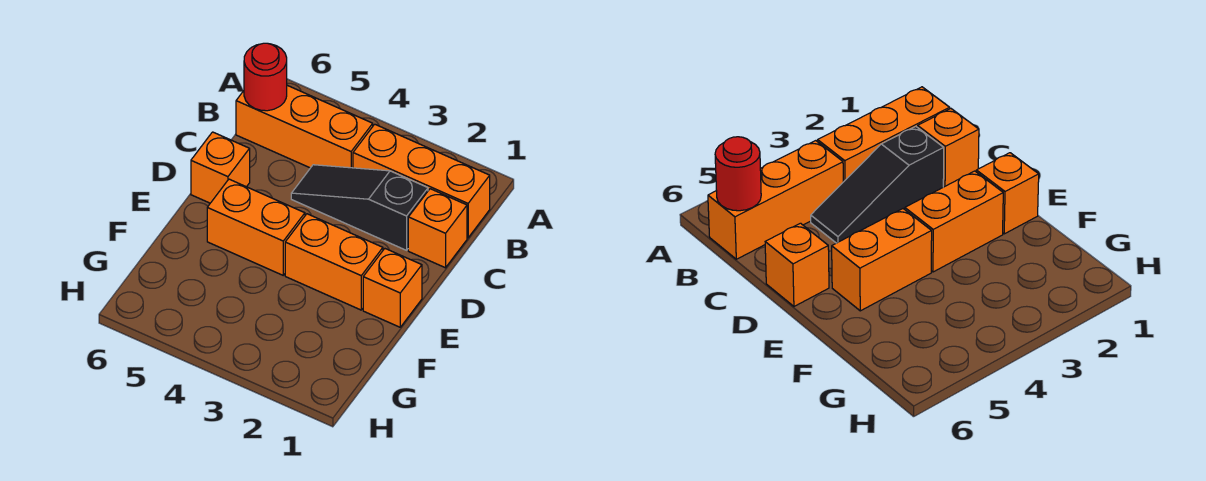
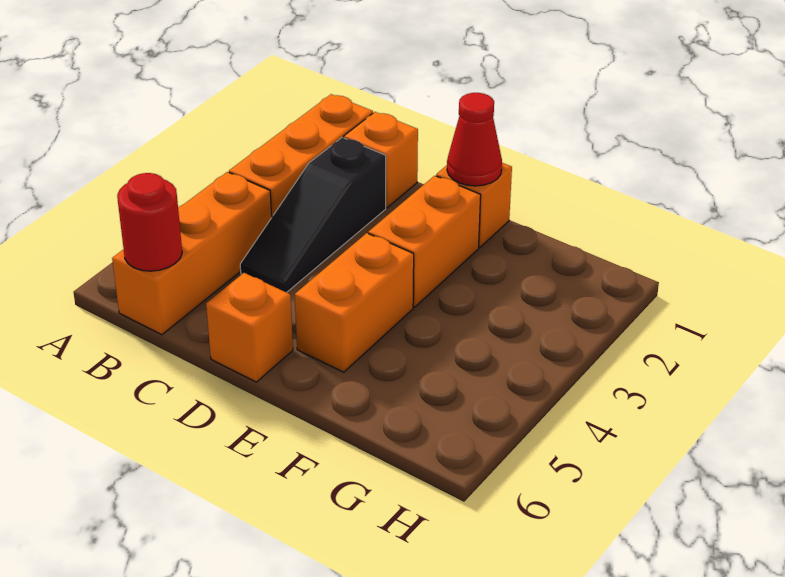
none -> red 1x1 cone [447,93,502,186]

